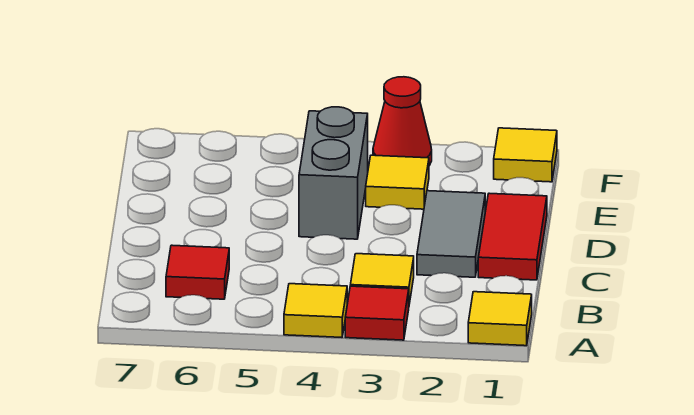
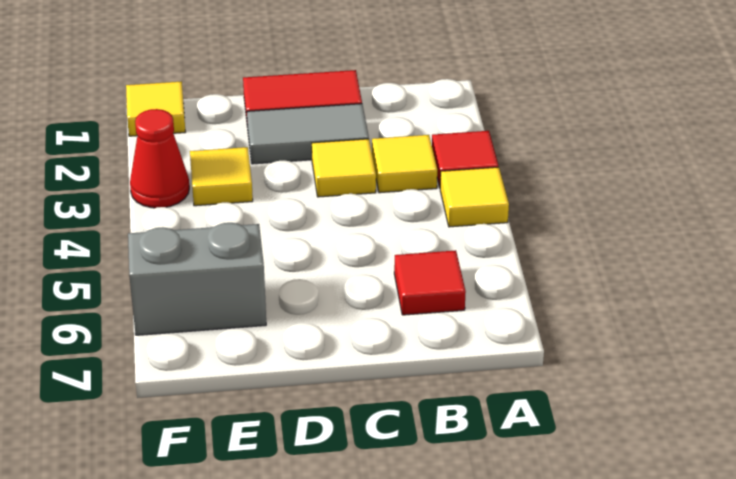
yellow 1x1 tile [468,292,532,346] -> yellow 1x1 tile moved to [312,139,376,197]
grey 1x2 brick [299,107,368,239] -> grey 1x2 brick moved to [128,223,266,335]

